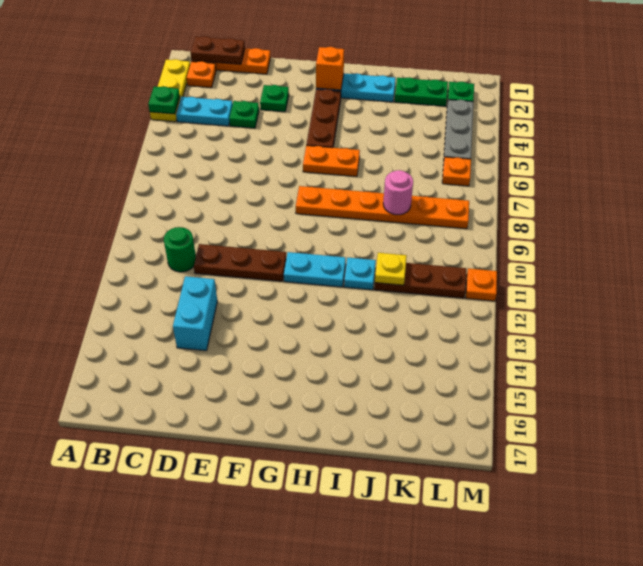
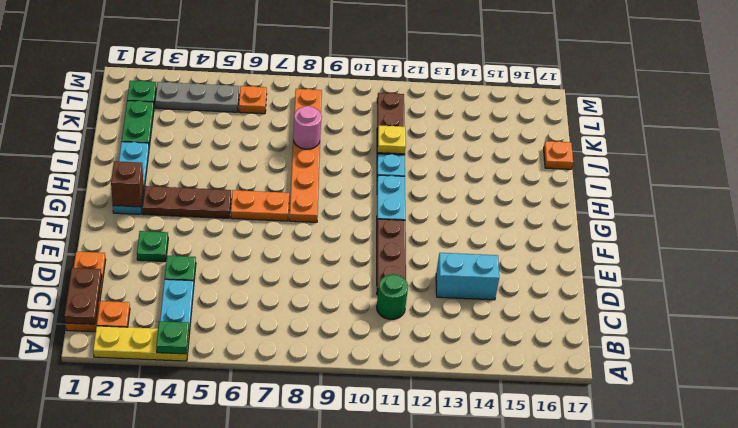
orange 1x1 brick [316,47,344,90] -> brown 1x1 brick [111,161,143,207]
orange 1x2 plate [303,145,360,176] -> orange 1x2 plate turned to [231,190,289,221]
orange 1x1 plate [466,268,497,301] -> orange 1x1 plate moved to [544,141,573,169]

